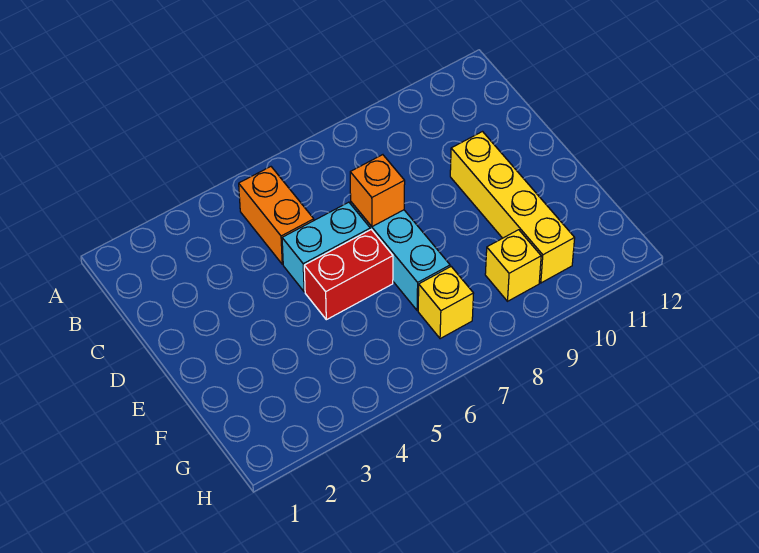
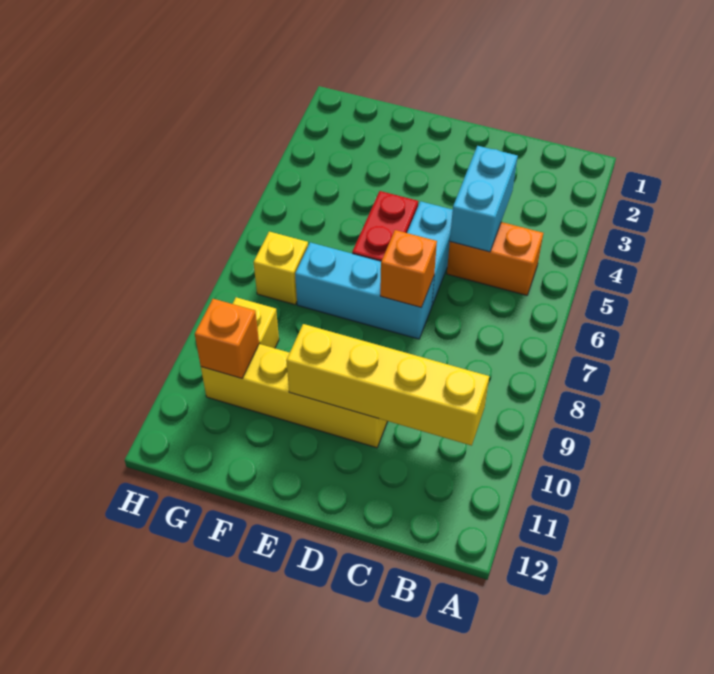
none -> yellow 1x4 brick [286,324,489,446]
none -> cyan 1x2 brick [450,146,518,252]
none -> orange 1x1 brick [195,299,259,378]

